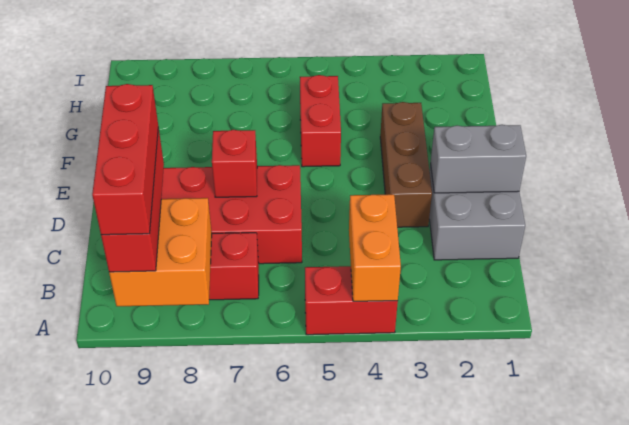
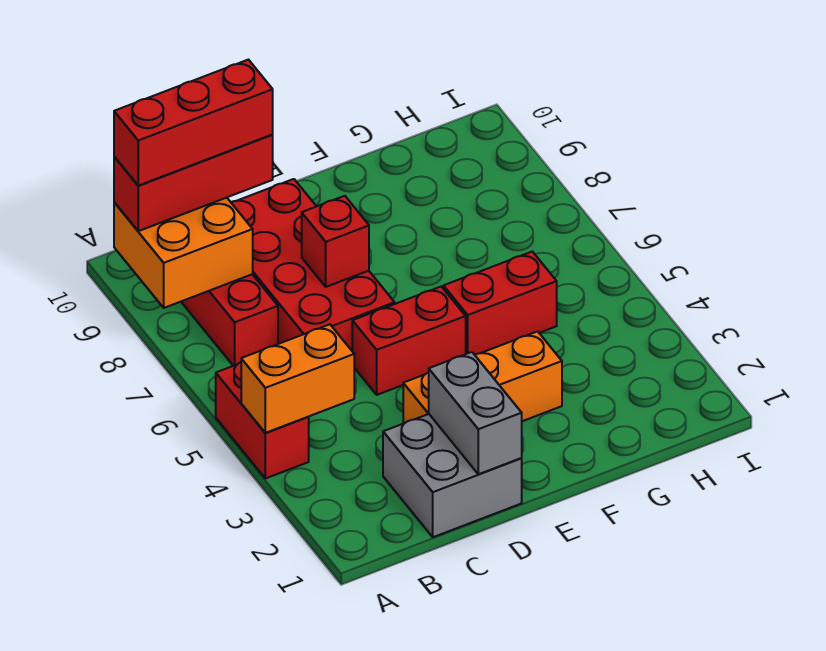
brown 1x3 brick [380,102,432,227] -> orange 1x3 brick [403,331,562,423]
none -> red 1x2 brick [352,287,466,395]

